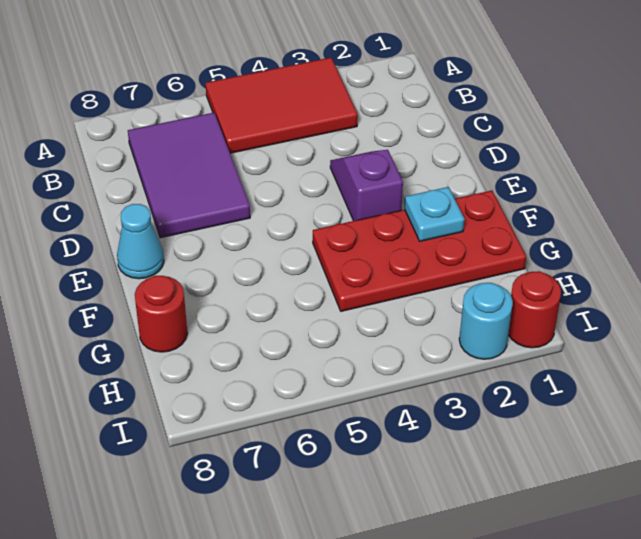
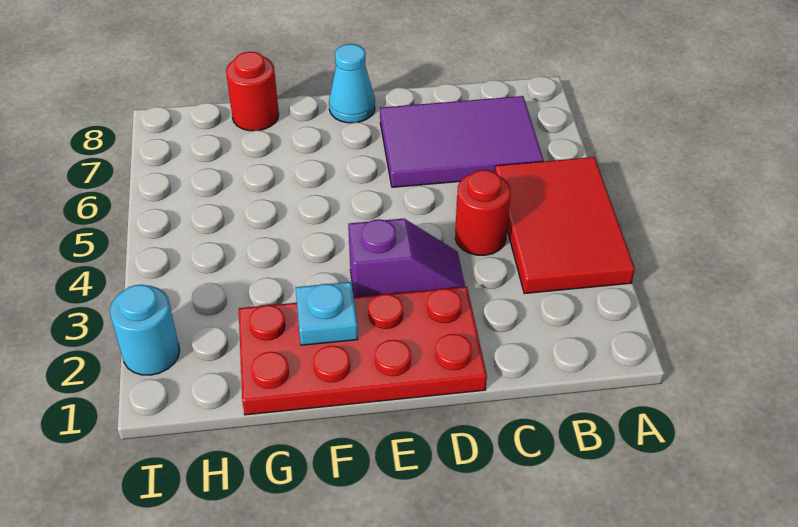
red 2x4 plate [313,190,526,311] -> red 2x4 plate turned to [239,287,487,415]
red 1x1 round brick [508,271,561,348] -> red 1x1 round brick moved to [455,170,511,255]

